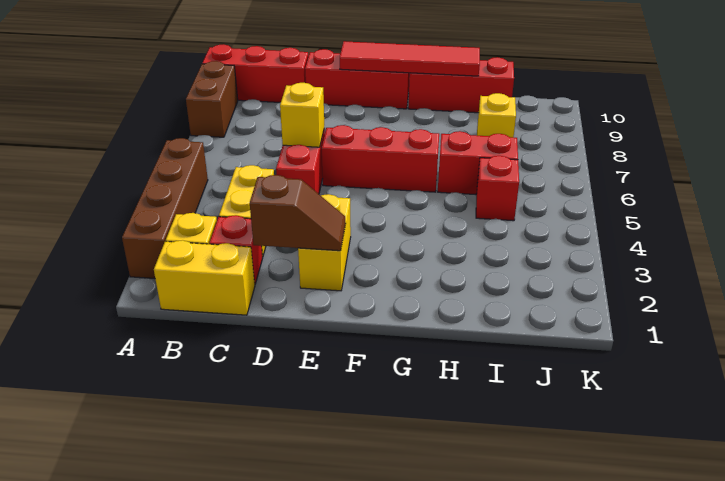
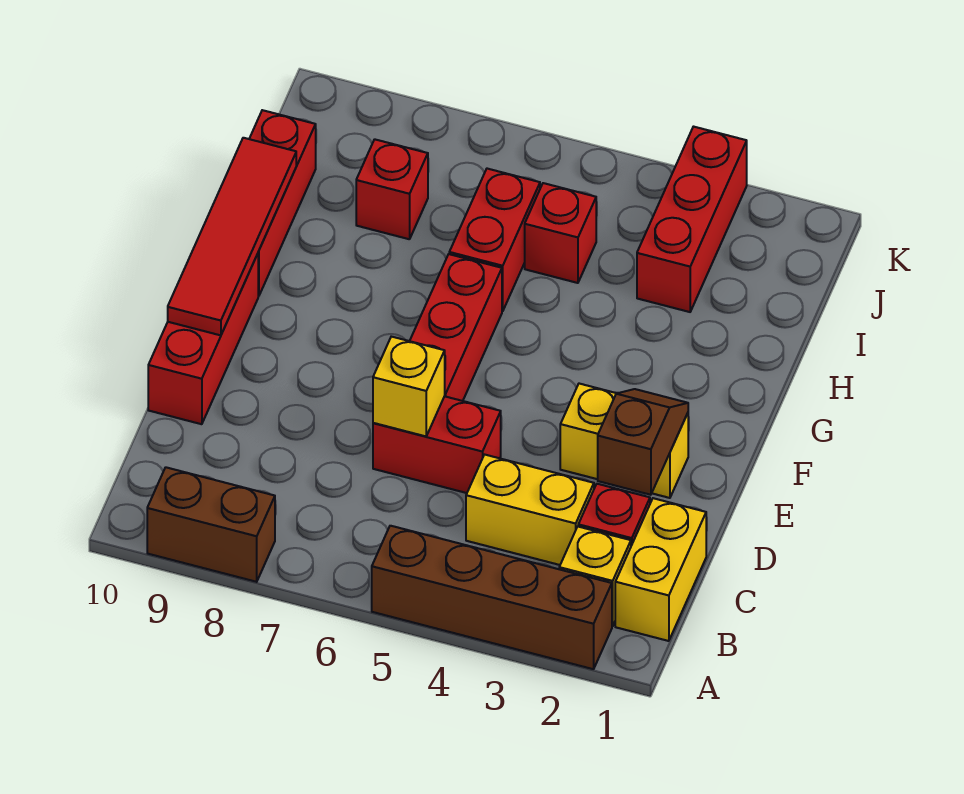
red 1x3 brick [202,44,308,102] -> red 1x3 brick moved to [637,127,747,312]
yellow 1x1 brick [477,93,516,137] -> red 1x1 brick [356,139,428,239]

